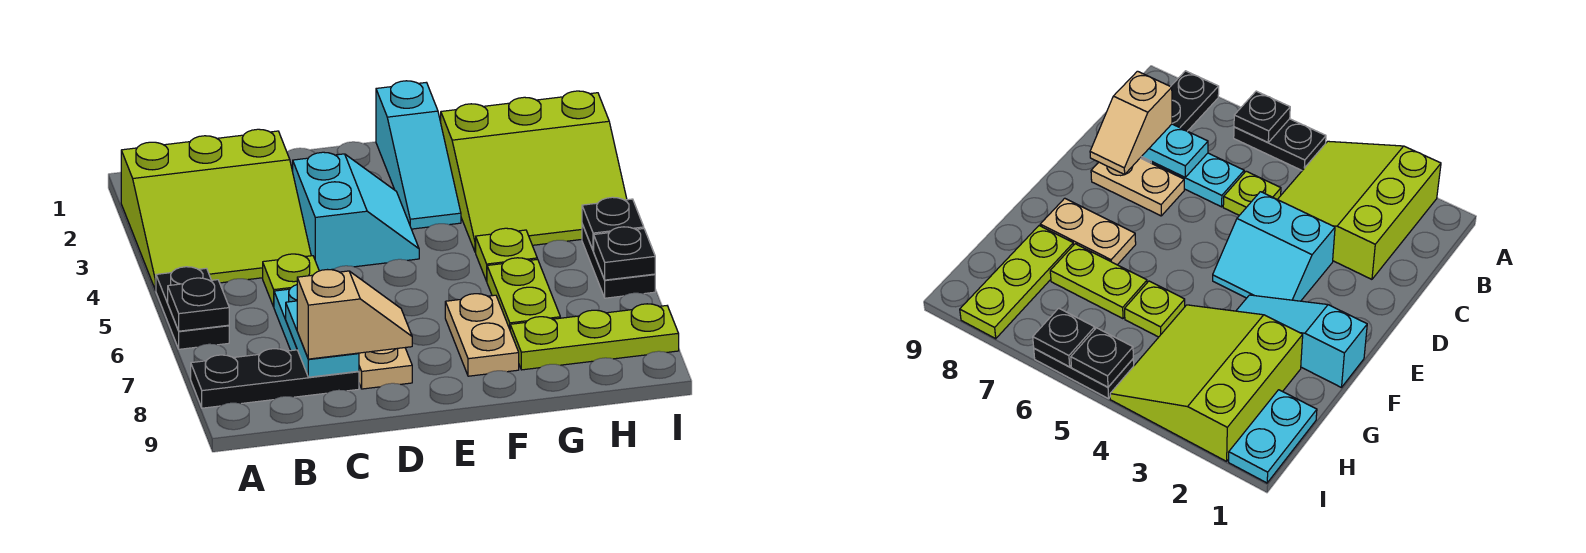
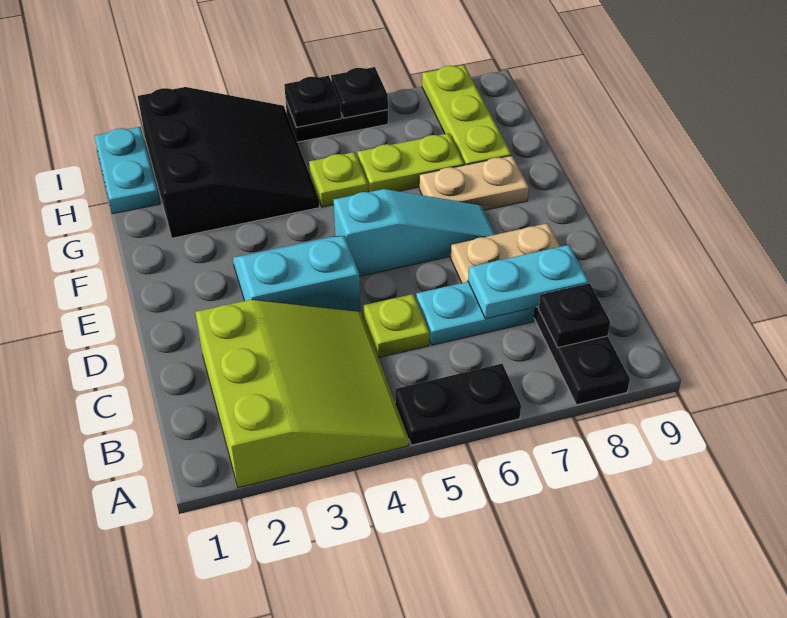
black 1x1 plate [168,278,229,331] -> black 1x1 plate moved to [539,283,610,348]
tan 1x2 slope [297,270,412,359] -> none
cyan 1x3 slope [376,81,461,229] -> cyan 1x3 slope moved to [334,189,496,276]
lime 3x3 slope [441,91,627,252] -> black 3x3 slope [138,87,319,238]

